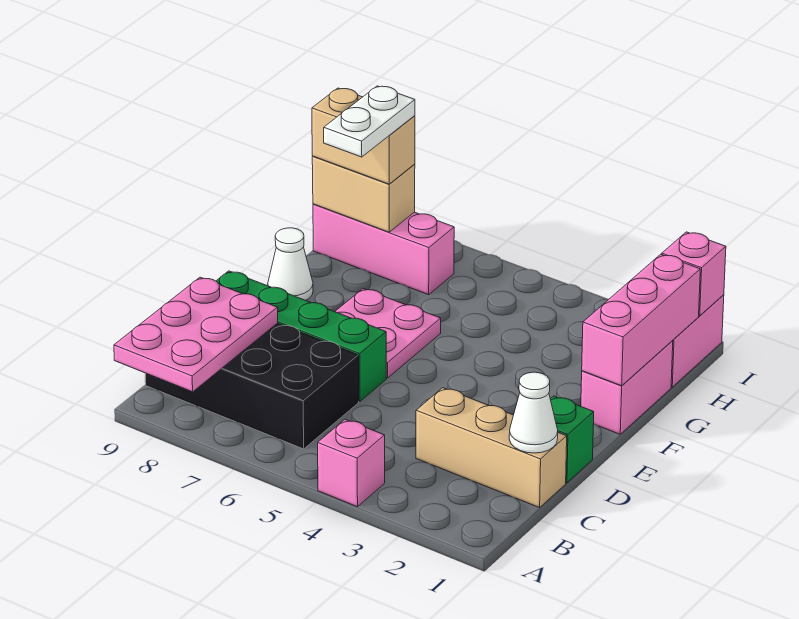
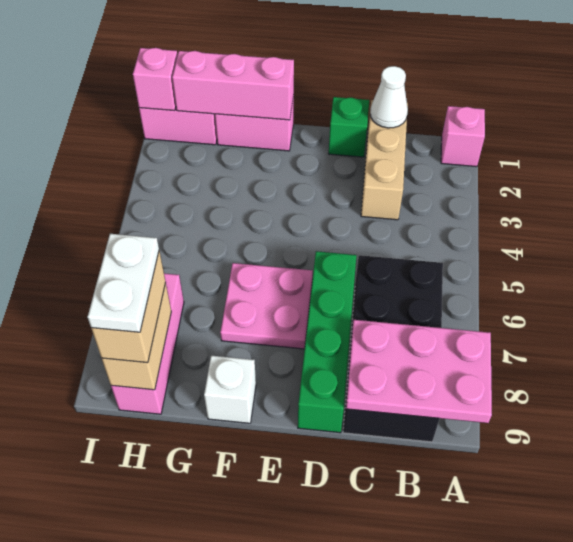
pink 1x1 brick [318,419,385,507] -> pink 1x1 brick moved to [441,106,485,167]
white 1x1 cone [268,228,313,300] -> white 1x1 brick [204,356,256,423]
white 1x2 plate [324,86,415,157] -> white 1x2 plate turned to [88,234,159,332]

